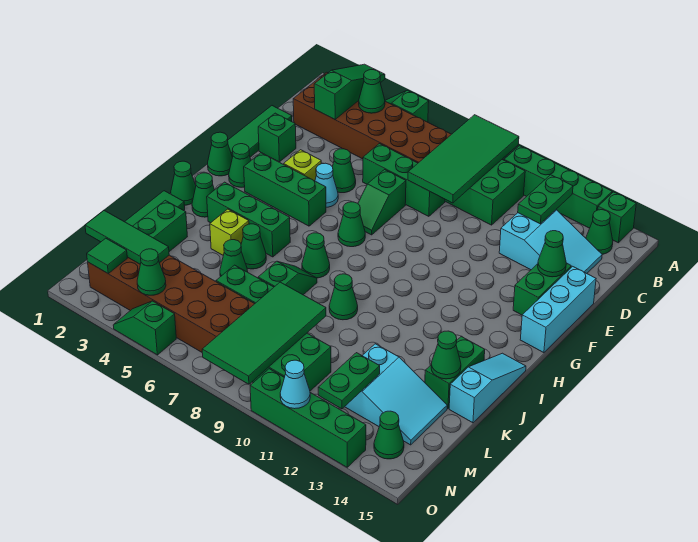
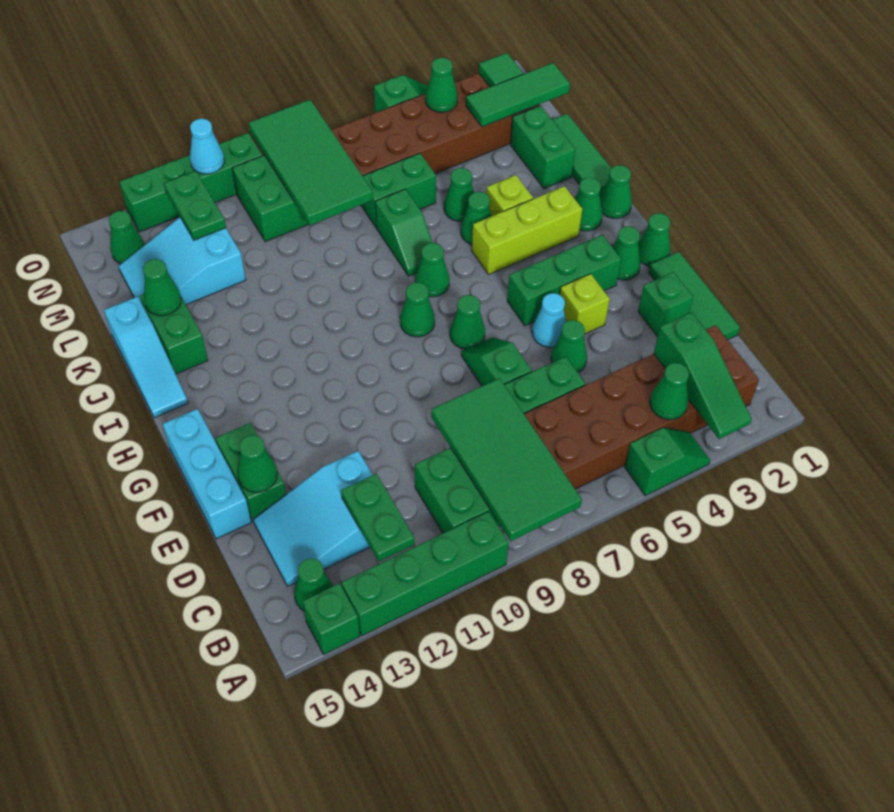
green 1x3 brick [207,182,290,257] -> lime 1x3 brick [472,186,582,275]
green 1x1 cone [329,274,358,320] -> green 1x1 cone moved to [400,282,435,337]

